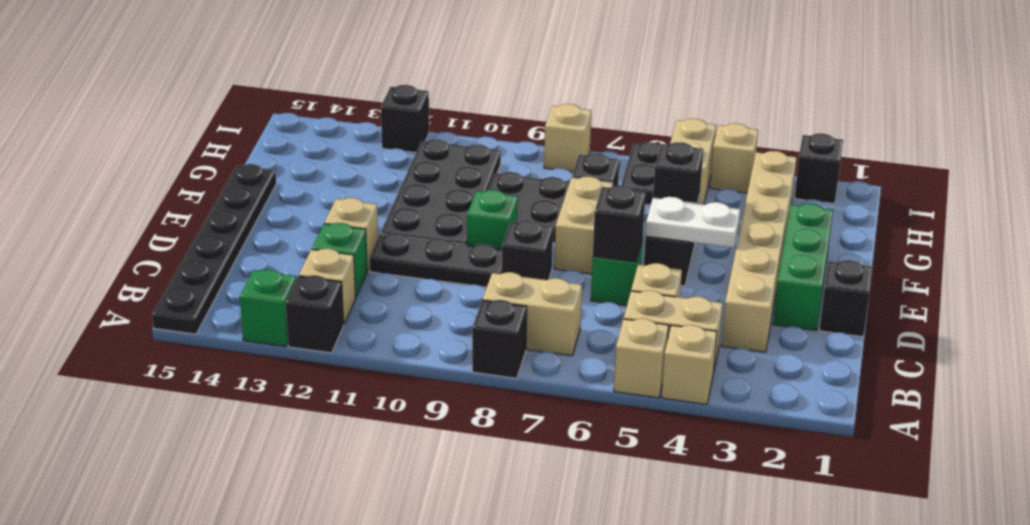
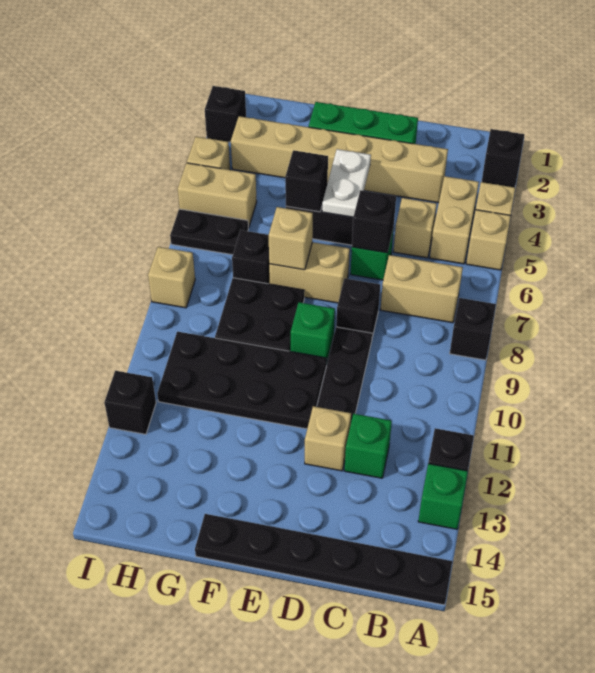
tan 1x2 brick [483,272,582,356] -> tan 1x2 brick turned to [381,255,463,323]
tan 1x1 brick [299,249,356,325] -> tan 1x1 brick moved to [269,207,313,270]
black 1x1 brick [819,260,872,337] -> black 1x1 brick moved to [482,129,524,187]

